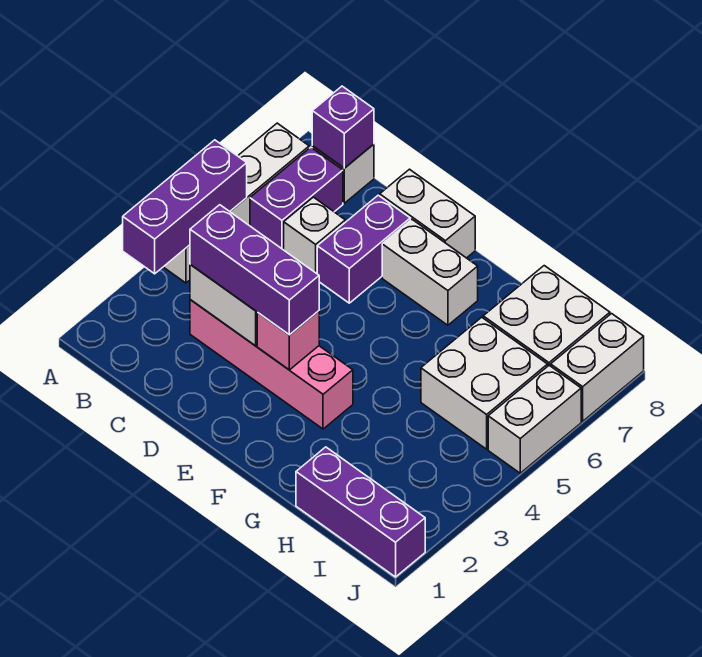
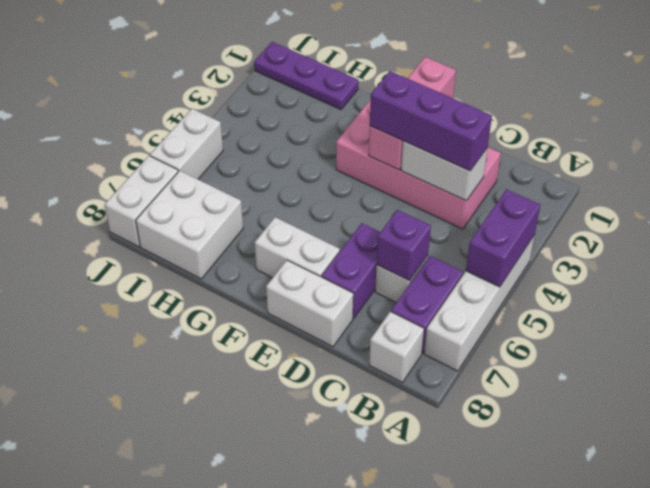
purple 1x3 brick [123,140,247,274] -> purple 1x2 brick [466,189,540,287]
purple 1x1 brick [312,86,374,168] -> purple 1x1 brick moved to [377,210,431,281]
pink 1x4 brick [190,300,353,429] -> pink 2x4 brick [336,100,501,229]
pink 1x1 brick [257,311,319,370] -> pink 1x3 brick [369,57,456,170]
purple 1x3 brick [296,447,425,577] -> purple 1x3 plate [254,42,359,109]
white 2x2 brick [421,317,548,449] -> none

